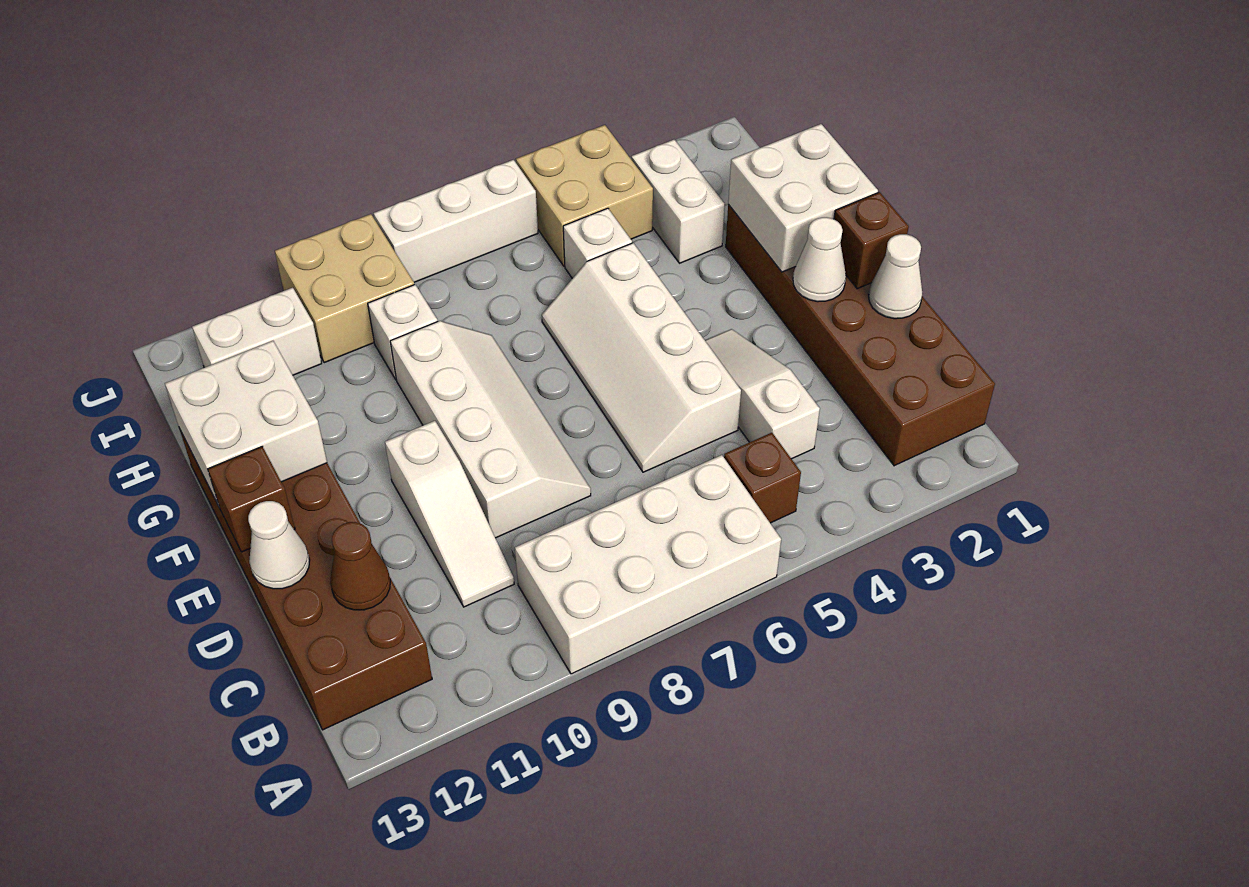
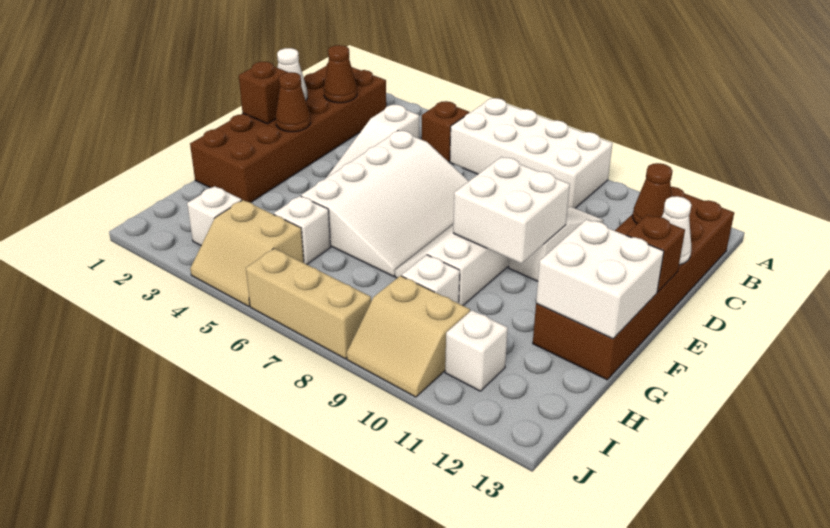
none -> brown 1x1 cone [324,45,357,103]
white 2x4 slope [542,243,741,472] -> white 3x4 slope [301,130,469,276]
white 1x1 cone [793,217,846,302] -> brown 1x1 cone [276,72,310,132]
white 2x2 brick [728,124,878,272] -> white 2x2 brick moved to [453,157,570,263]
white 1x2 brick [631,140,725,263] -> white 1x1 brick [187,186,242,245]
tan 2x2 brick [516,125,653,266] -> tan 2x2 slope [190,200,304,306]
tan 2x2 brick [275,214,414,363] -> tan 2x2 slope [347,276,470,397]
white 1x2 brick [192,288,322,375] -> white 1x1 brick [445,310,508,391]
white 1x3 brick [374,160,538,282] -> tan 1x3 brick [246,248,371,359]

